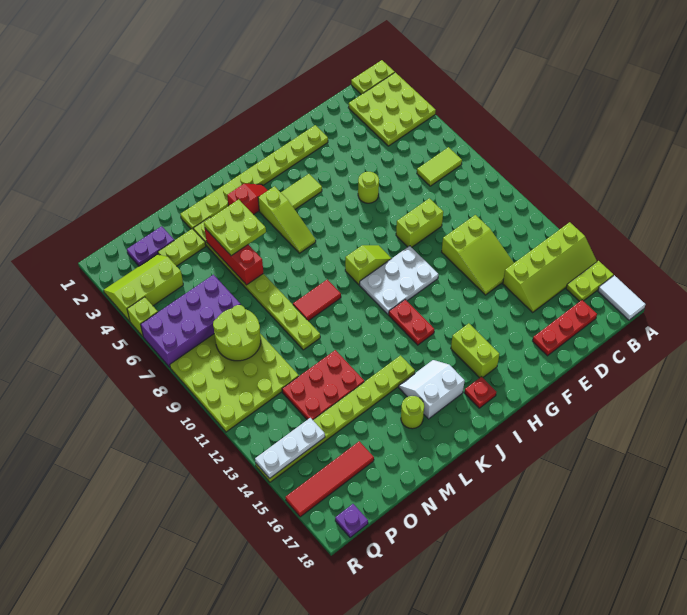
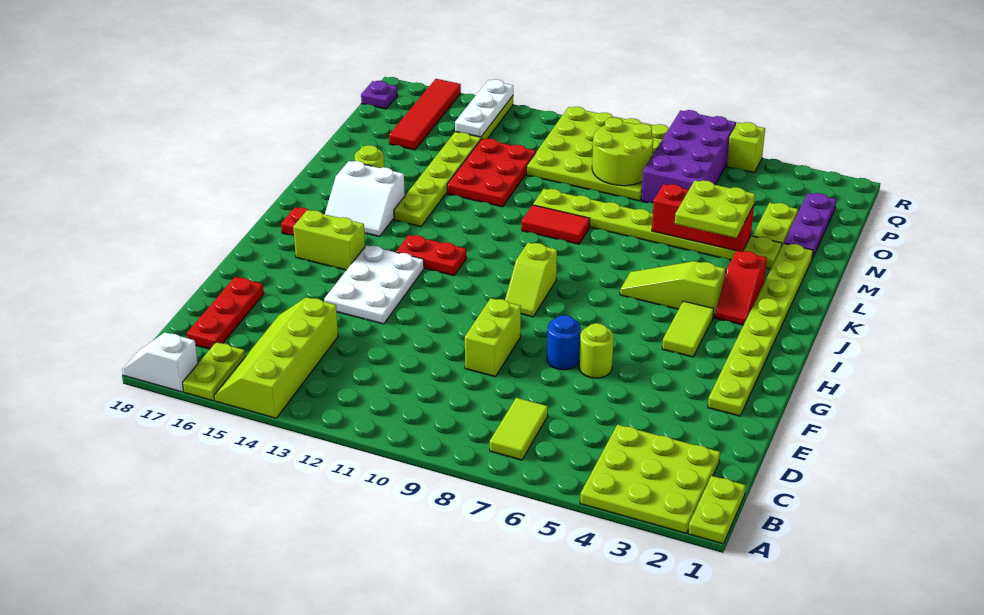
white 1x2 tile [598,275,645,320] -> white 1x2 slope [122,332,198,392]
lime 2x3 slope [442,215,514,295] -> none
none -> blue 1x1 round brick [547,315,581,370]
white 2x3 plate [360,246,438,314] -> white 2x3 plate moved to [324,245,424,324]
white 2x2 slope [399,360,465,419] -> white 2x2 slope turned to [325,161,405,237]
red 1x2 tile [293,280,341,321] -> red 1x2 tile turned to [522,205,590,244]
purple 1x2 plate [127,226,174,266] -> purple 1x3 plate [784,193,837,258]
lime 2x3 slope [104,254,183,321] -> none

